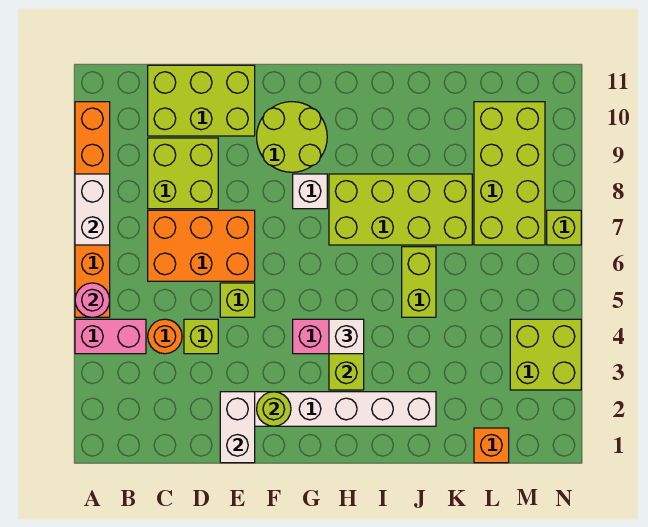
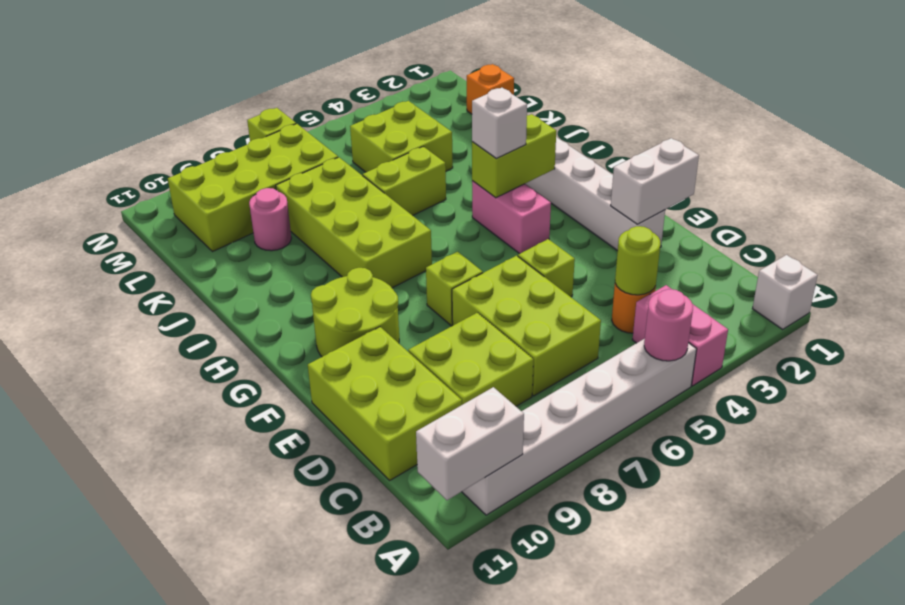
orange 1x6 brick [75,102,110,317] -> white 1x6 brick [462,339,696,515]
white 1x2 brick [75,174,110,245] -> white 1x2 brick moved to [416,387,524,500]
orange 2x3 brick [148,210,255,281] -> lime 2x3 brick [452,256,601,396]
lime 1x1 brick [184,319,218,354] -> lime 1x1 brick moved to [426,252,483,326]
lime 1x1 round brick [257,392,291,426] -> lime 1x1 round brick moved to [615,226,660,295]
white 1x1 brick [293,174,327,209] -> white 1x1 brick moved to [752,255,818,329]
none -> pink 1x1 round brick [249,188,291,251]
lime 2x2 brick [510,319,581,390] -> lime 2x2 brick moved to [350,101,453,172]

